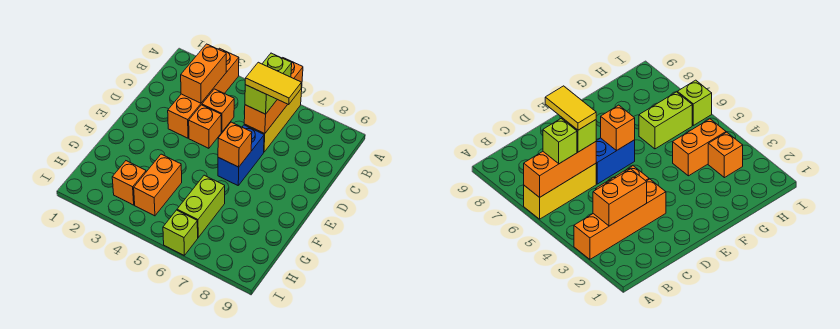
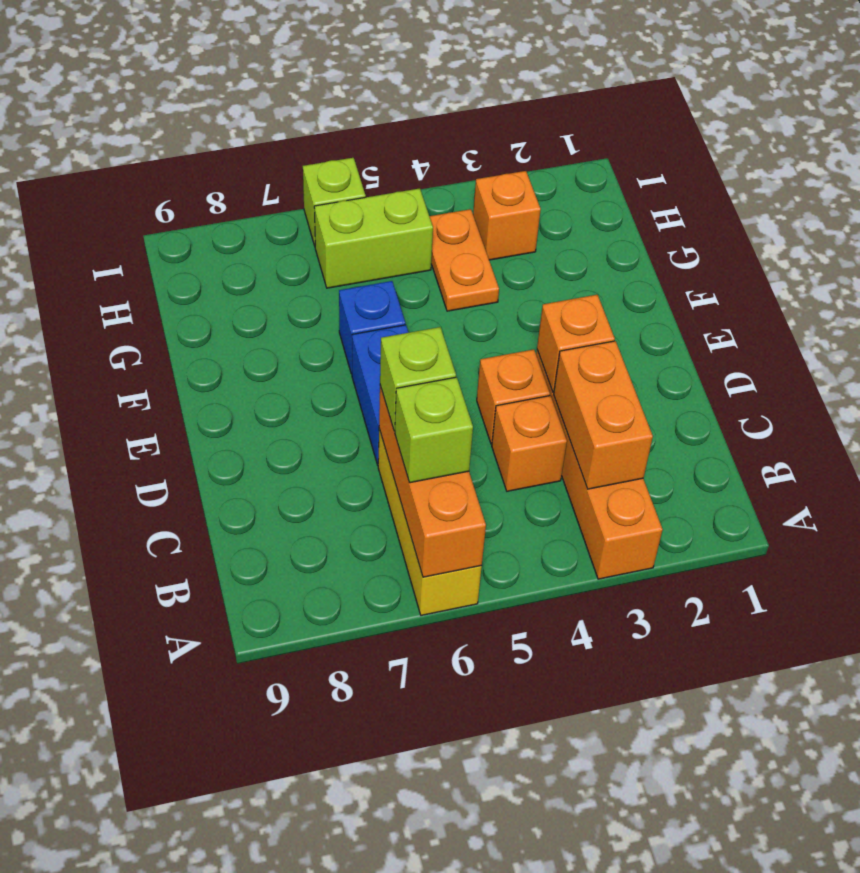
yellow 1x2 tile [245,62,302,104] -> none
orange 1x1 brick [218,122,252,167] -> orange 1x1 brick moved to [537,295,615,392]
none -> blue 1x1 brick [339,281,405,374]
orange 1x2 brick [134,154,182,216] -> orange 1x2 plate [429,209,499,311]
lime 1x2 brick [177,175,225,237] -> lime 1x2 brick turned to [314,188,433,288]

